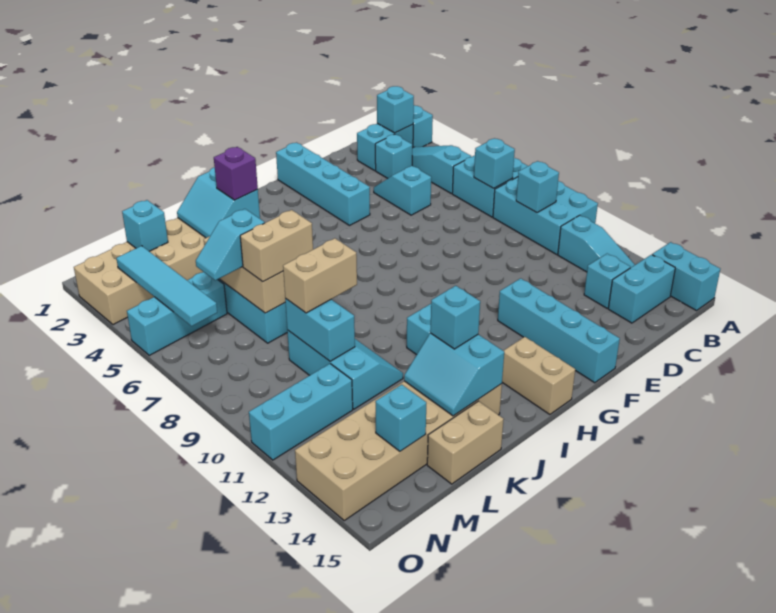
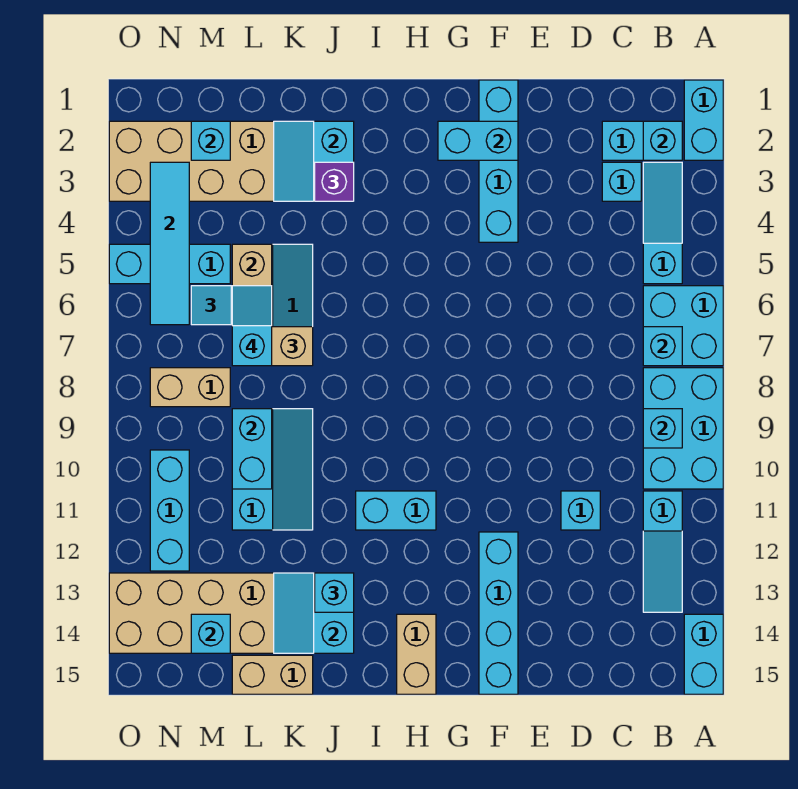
cyan 1x2 brick [608,255,675,323] -> cyan 1x2 brick moved to [438,121,518,160]
cyan 1x1 brick [584,254,630,308] -> cyan 1x1 brick moved to [561,491,600,530]
cyan 1x2 slope [374,166,431,215] -> cyan 1x2 slope moved to [232,286,272,366]
tan 1x2 brick [283,238,357,313] -> tan 1x2 brick moved to [150,368,230,407]
cyan 1x3 brick [249,364,353,460] -> cyan 1x3 brick turned to [150,450,189,571]

